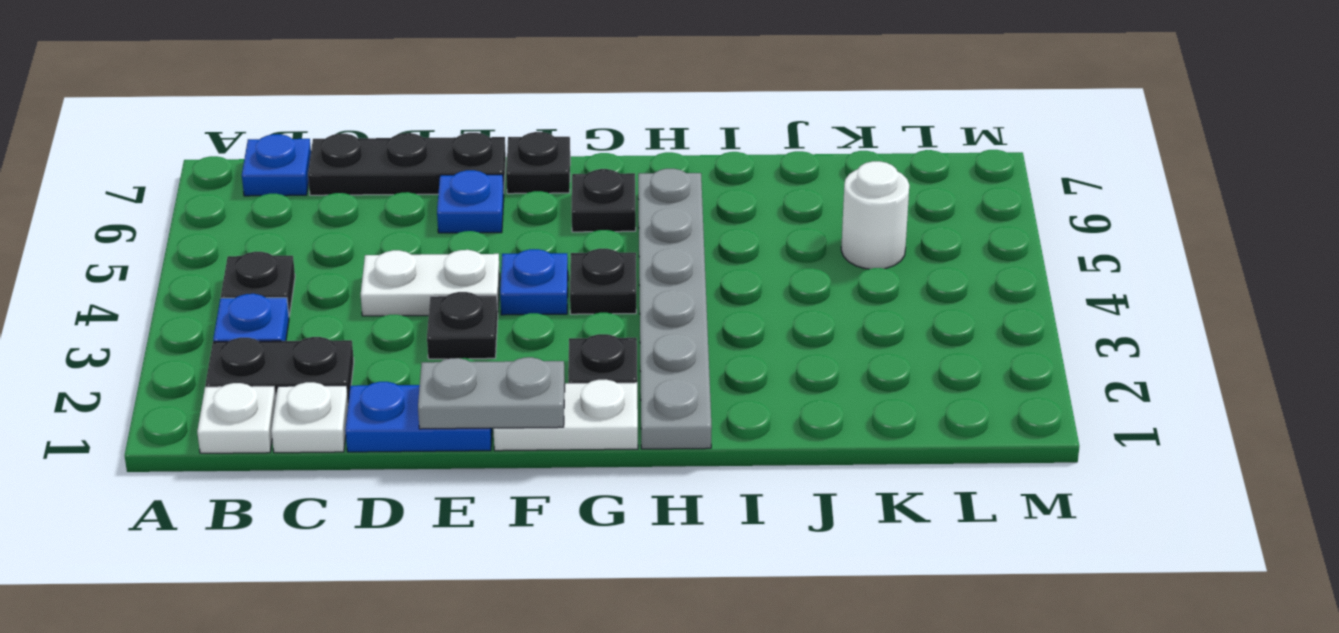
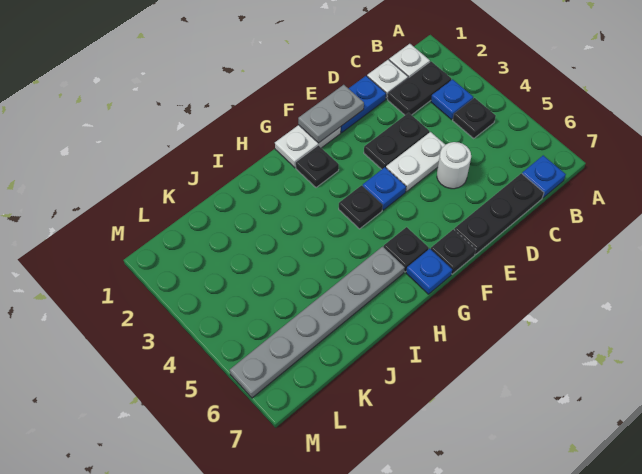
black 1x1 plate [427,292,498,359] -> black 1x2 plate [364,113,429,169]
blue 1x1 plate [437,170,504,233] -> blue 1x1 plate moved to [406,249,452,294]
grey 1x6 plate [638,169,712,449] -> grey 1x6 plate turned to [230,246,405,398]
white 1x1 round brick [841,161,909,269] -> white 1x1 round brick moved to [437,142,471,189]

